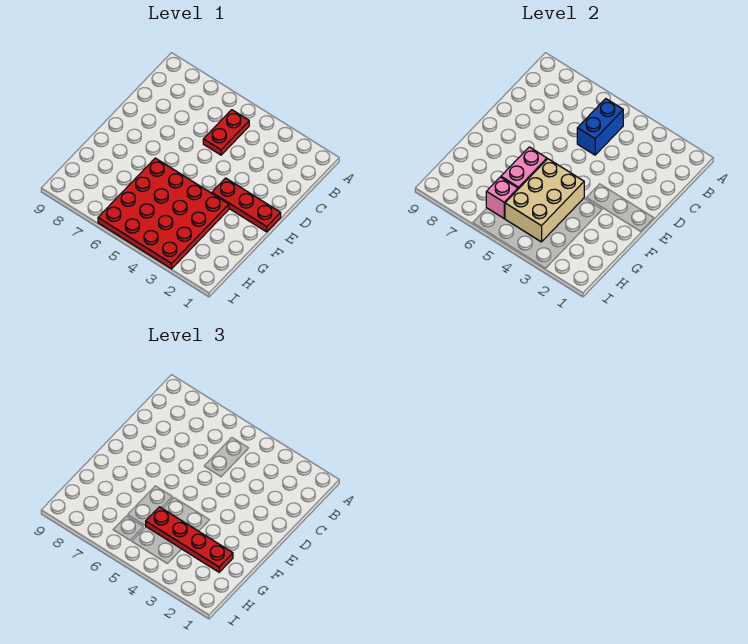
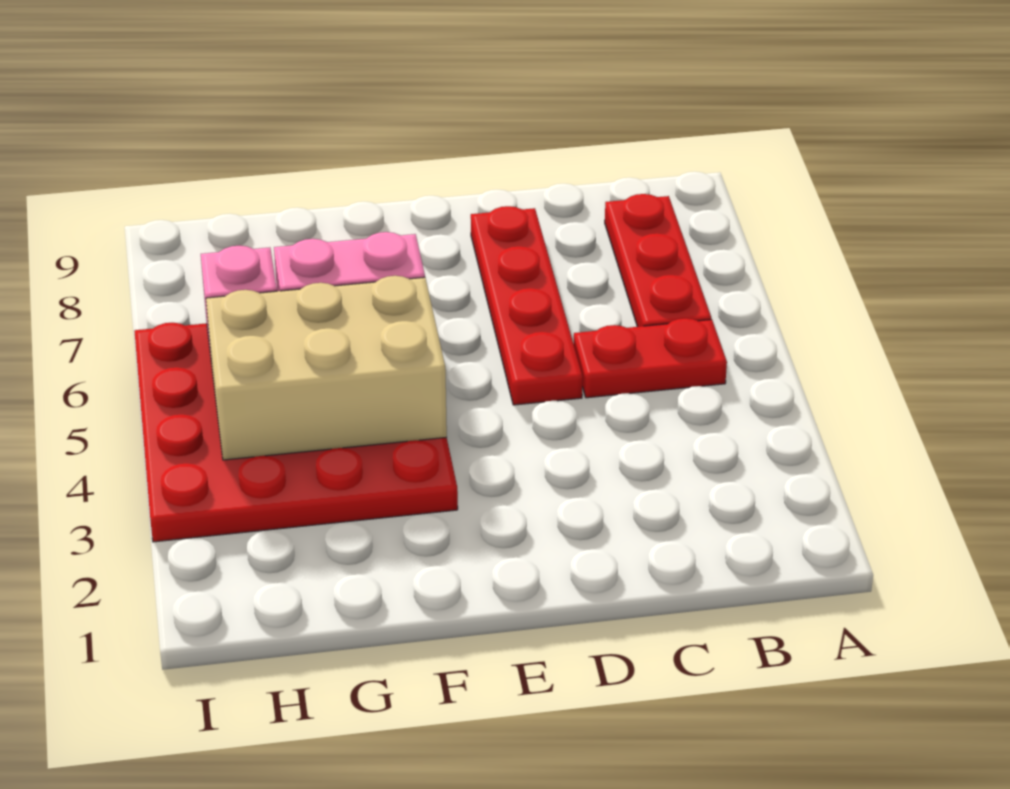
blue 1x2 brick [577,99,623,155] -> none
red 1x3 plate [212,178,281,232] -> red 1x3 plate moved to [605,194,711,327]
red 1x4 plate [145,507,233,572] -> red 1x4 plate moved to [471,206,583,405]

